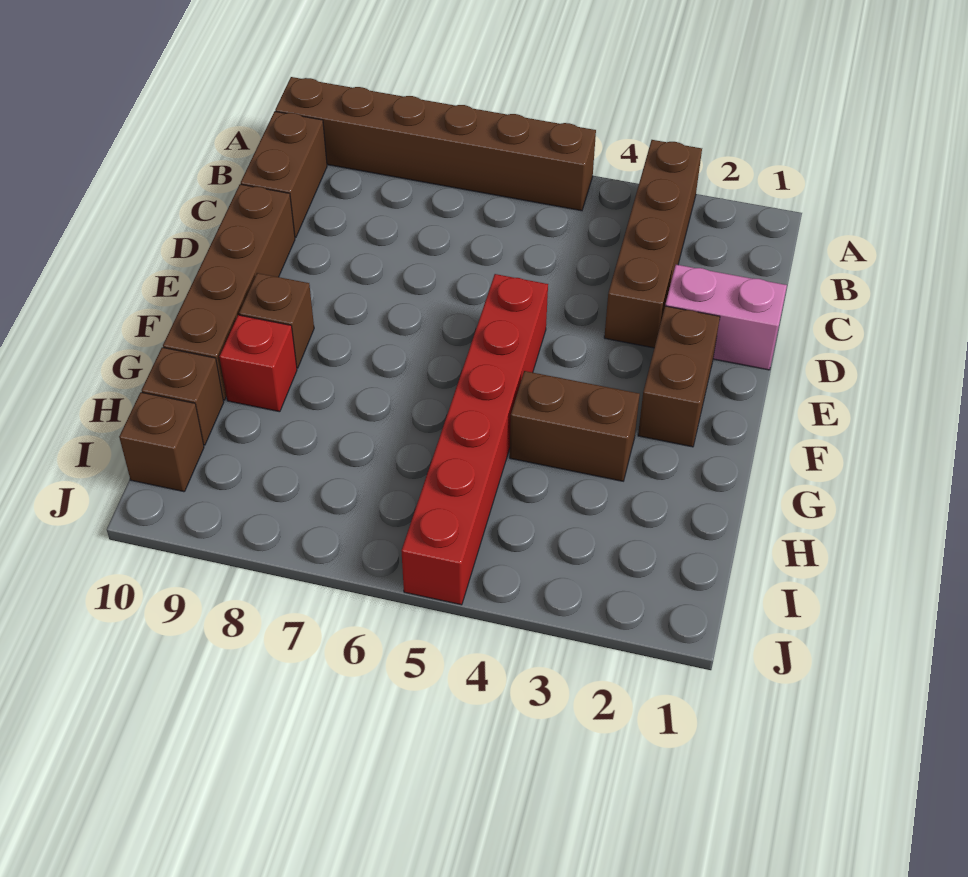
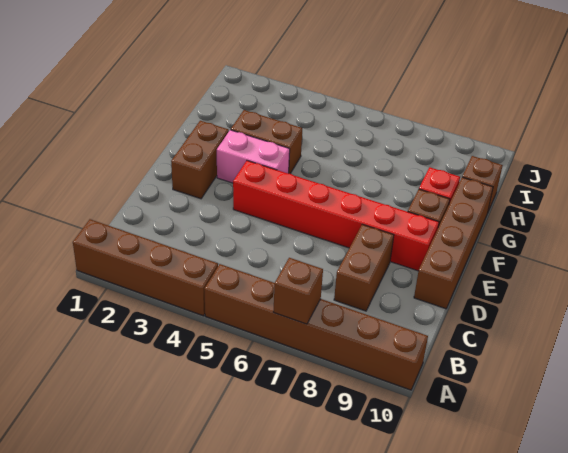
brown 1x4 brick [604,140,702,348] -> brown 1x4 brick turned to [73,219,218,316]
brown 1x2 brick [241,111,327,238] -> brown 1x2 brick moved to [334,224,394,311]
pink 1x2 brick [665,265,787,370] -> pink 1x2 brick moved to [217,130,290,183]
red 1x6 brick [401,274,548,605] -> red 1x6 brick turned to [233,161,439,271]
brown 1x1 brick [119,392,204,492] -> brown 1x1 brick moved to [273,258,323,324]

